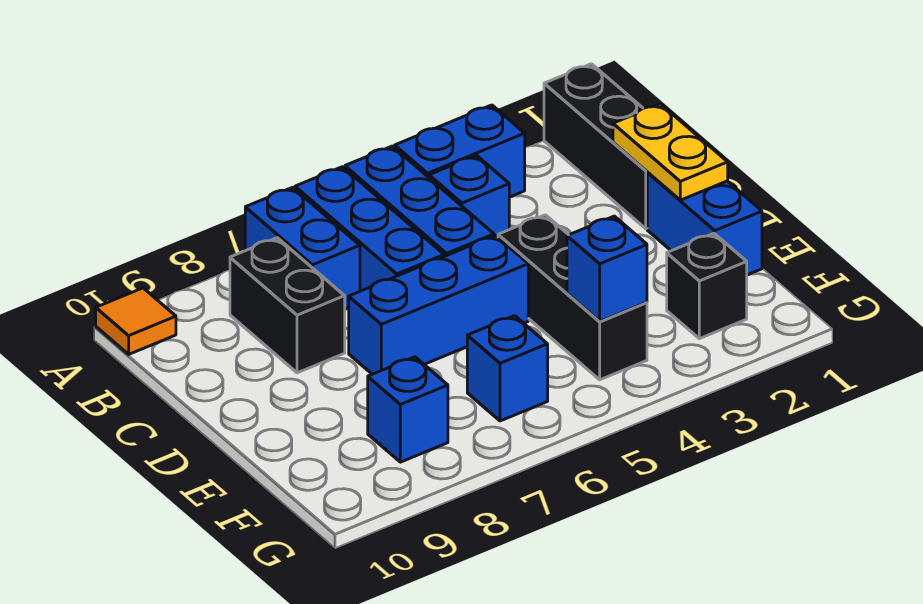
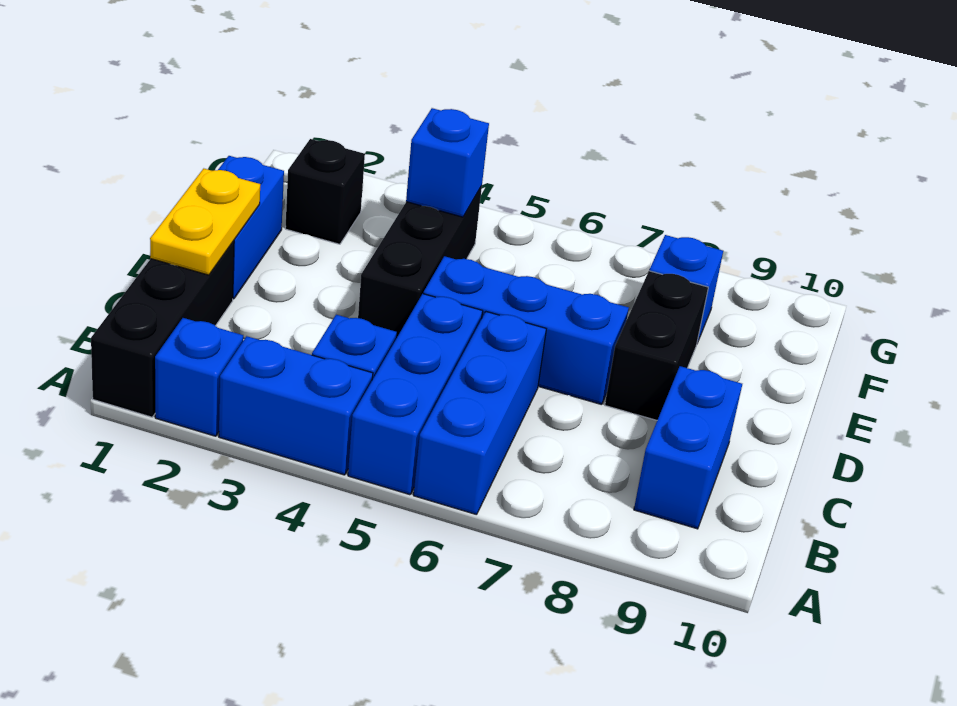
blue 1x2 brick [245,187,360,309] -> blue 1x2 brick moved to [634,366,742,529]
orange 1x1 tile [96,288,176,354] -> none
black 1x2 brick [230,238,345,373] -> black 1x2 brick moved to [605,271,708,420]
blue 1x1 brick [467,316,548,421] -> blue 1x1 brick moved to [155,318,243,436]

